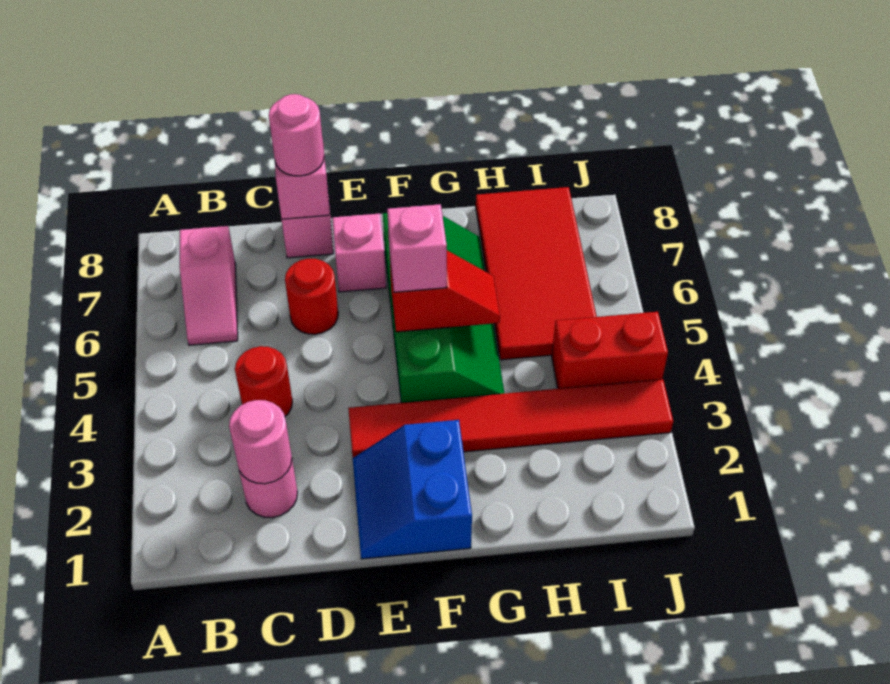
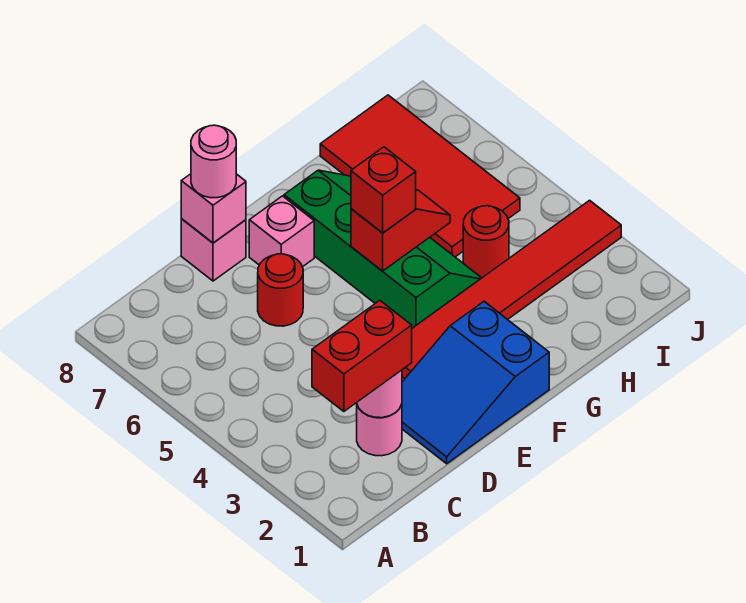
pink 1x2 slope [180,226,238,345] -> none
red 1x1 round brick [235,346,292,416] -> red 1x1 round brick moved to [463,206,509,278]
blue 2x2 slope [353,420,472,559] -> blue 2x3 slope [402,302,549,464]
pink 1x1 brick [387,204,447,292] -> red 1x1 brick [351,147,416,233]
red 1x2 brick [552,312,668,389] -> red 1x2 brick moved to [312,301,412,411]

